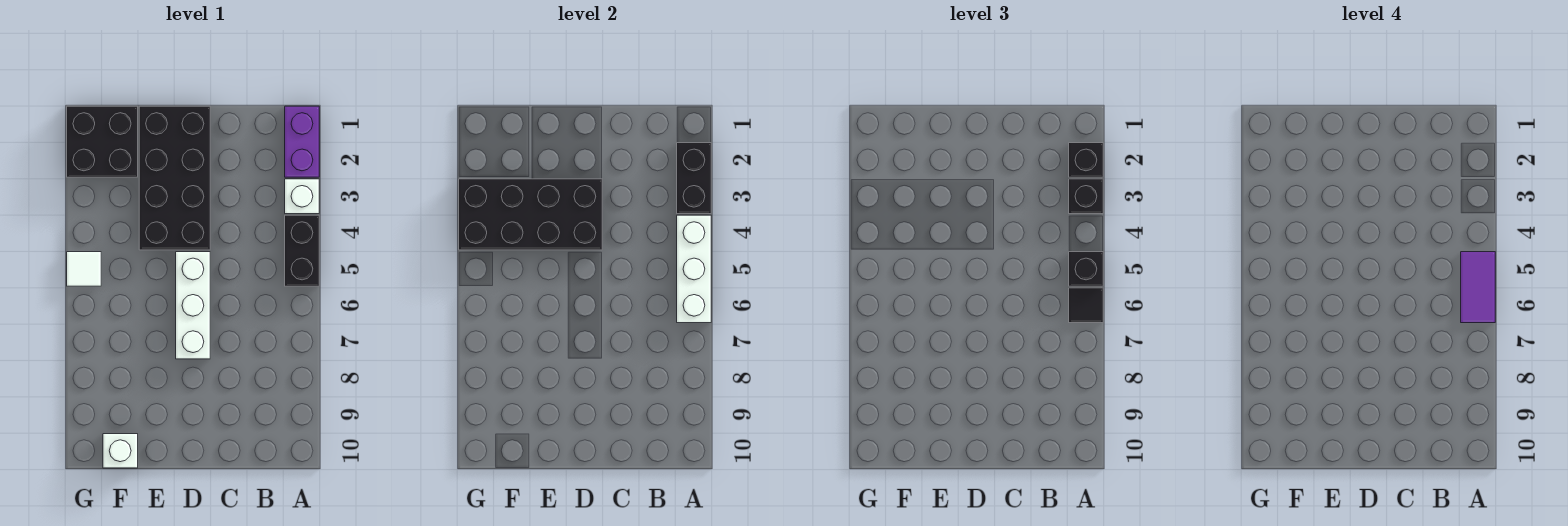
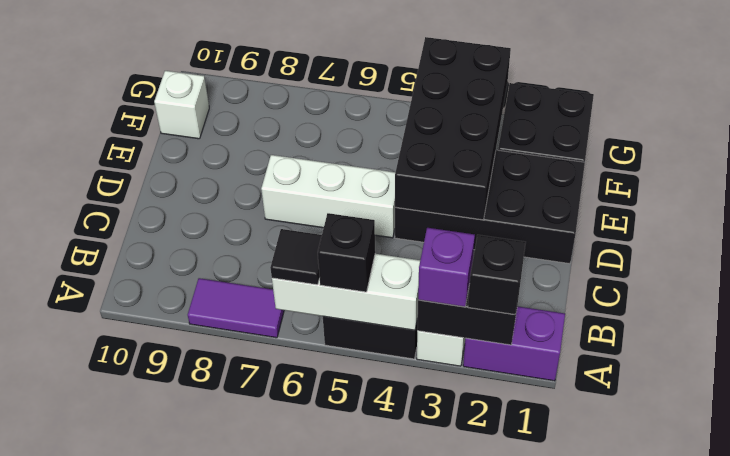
black 1x1 brick [1069,179,1103,214] -> purple 1x1 brick [418,228,475,307]
purple 1x2 tile [1461,252,1495,323] -> purple 1x2 tile moved to [188,278,284,338]
white 1x1 tile [67,252,101,286] -> none

